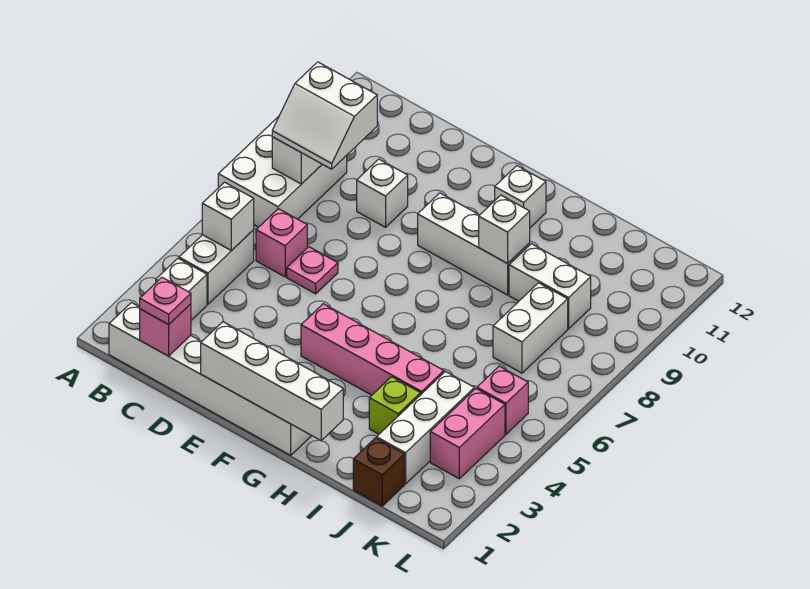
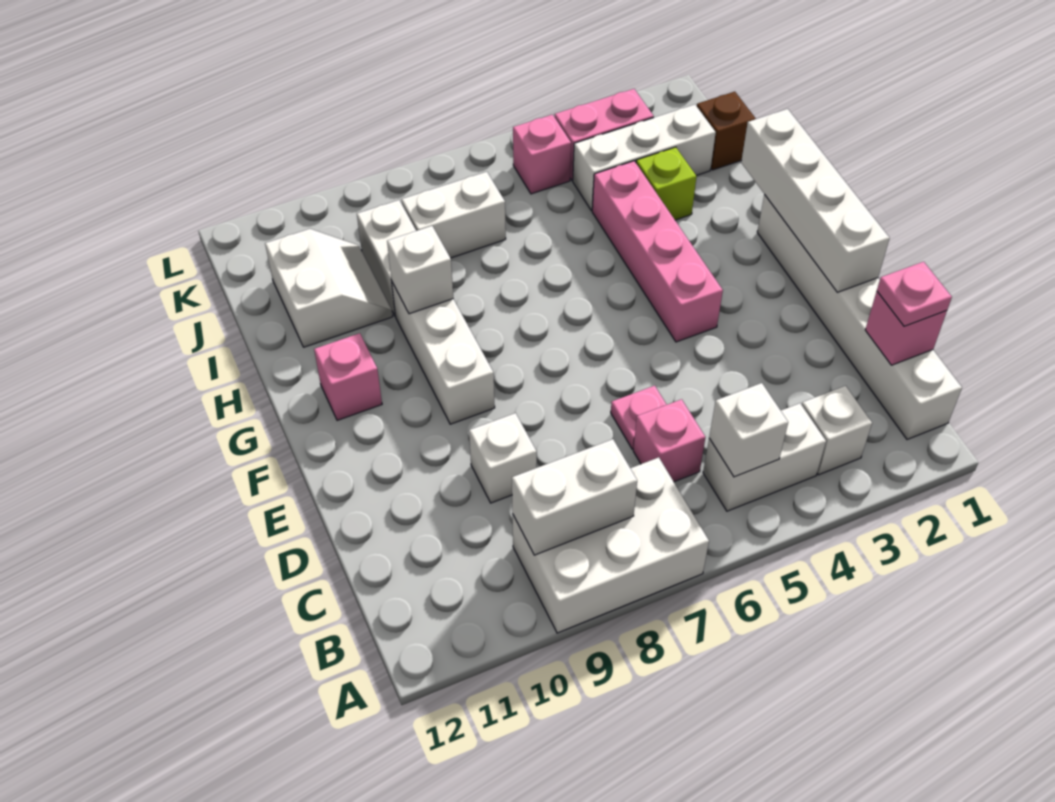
white 2x2 slope [272,62,377,169] -> white 2x2 slope moved to [265,229,393,347]
white 1x1 brick [495,166,546,228] -> pink 1x1 brick [314,333,382,420]

